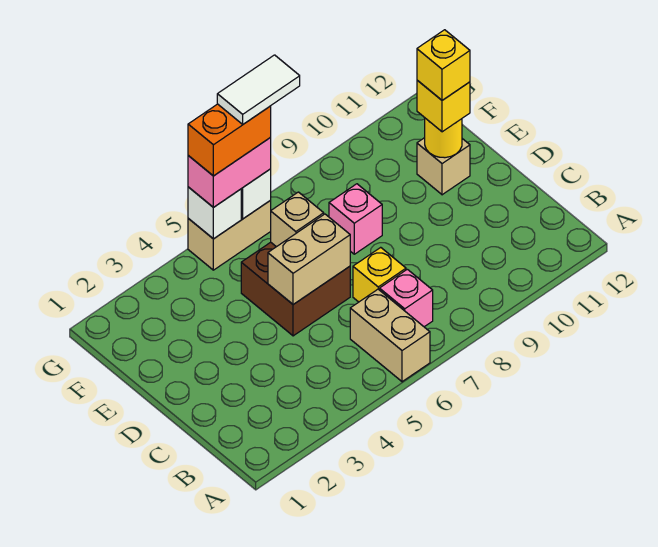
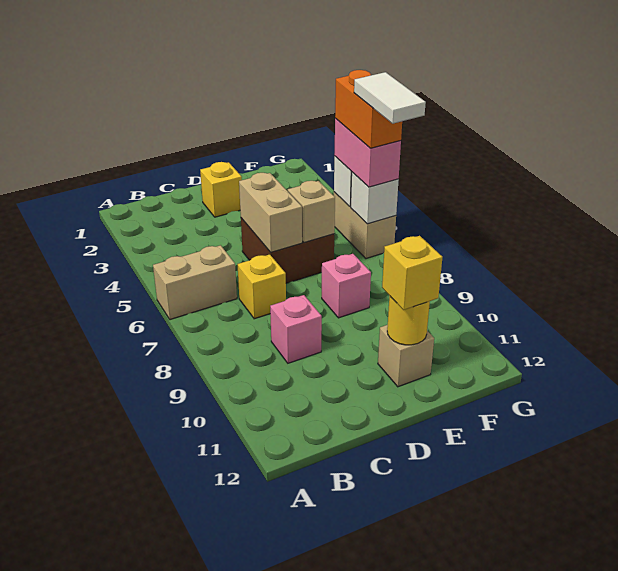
pink 1x1 brick [380,269,433,327] -> pink 1x1 brick moved to [270,295,322,363]
yellow 1x1 brick [417,30,470,100] -> yellow 1x1 brick moved to [200,162,242,217]

